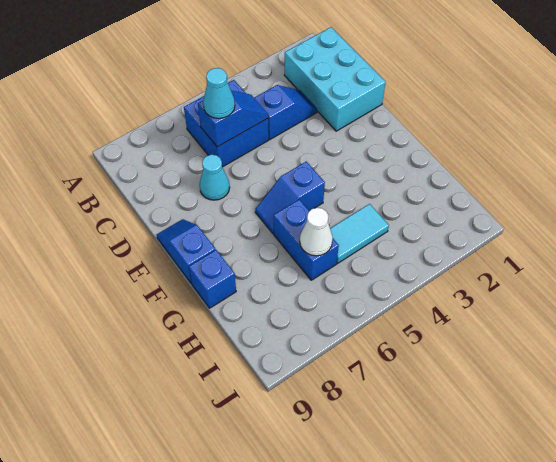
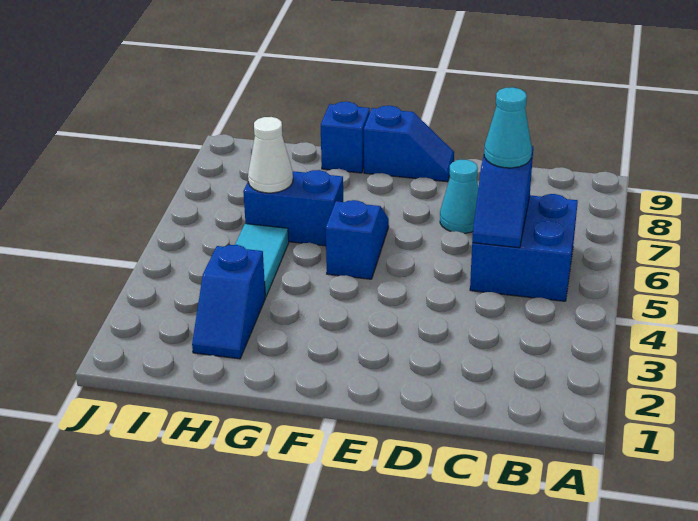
cyan 2x3 brick [284,27,386,131] -> none
blue 1x2 slope [254,85,317,139] -> blue 1x2 slope moved to [192,245,265,359]

